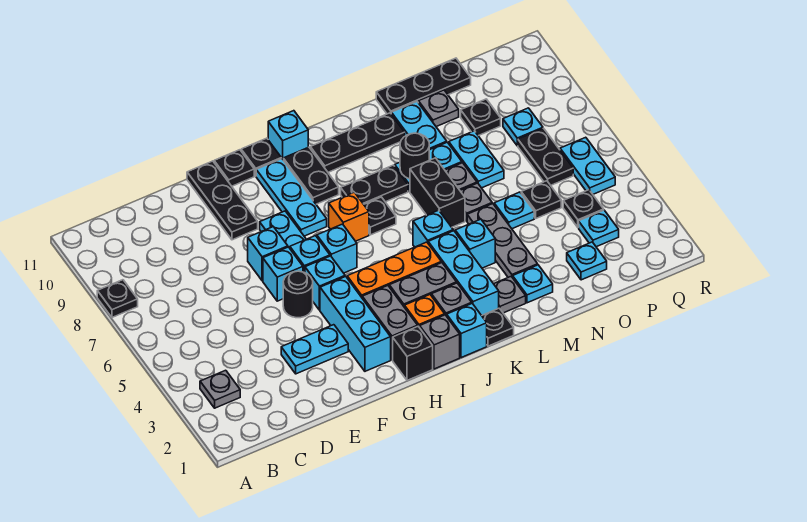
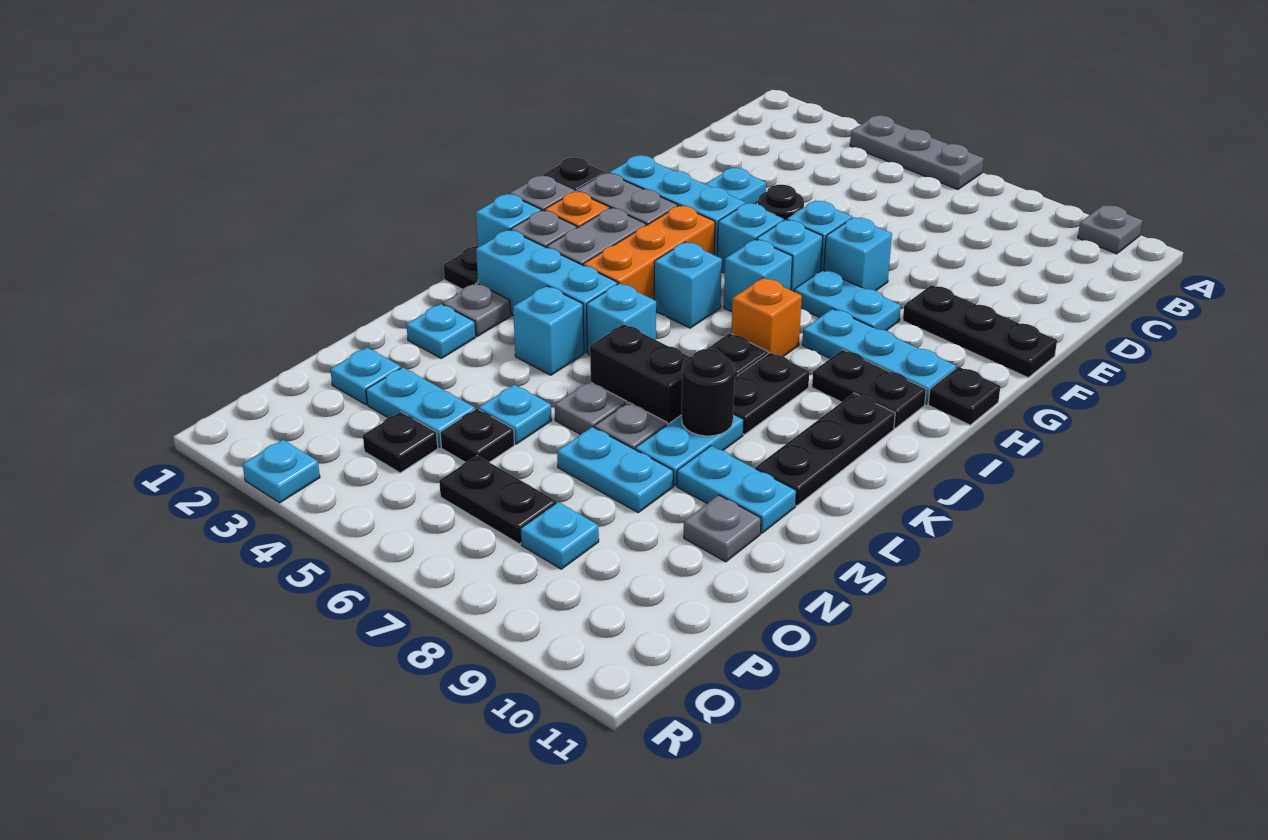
black 1x1 plate [97,280,138,317] -> none
grey 1x1 plate [200,370,240,408] -> grey 1x1 plate moved to [1078,205,1143,254]
black 1x1 plate [214,150,254,186] -> none
cyan 1x1 brick [268,111,308,159] -> cyan 1x1 brick moved to [654,242,722,328]
grey 1x3 plate [467,204,538,278] -> grey 1x3 plate moved to [850,115,984,189]
black 1x3 plate [376,58,471,114] -> none
black 1x1 plate [461,99,501,136] -> none
cyan 1x1 plate [579,210,619,247] -> cyan 1x1 plate moved to [243,440,320,503]
cyan 1x2 plate [560,137,615,194] -> cyan 1x2 plate moved to [366,367,475,447]

